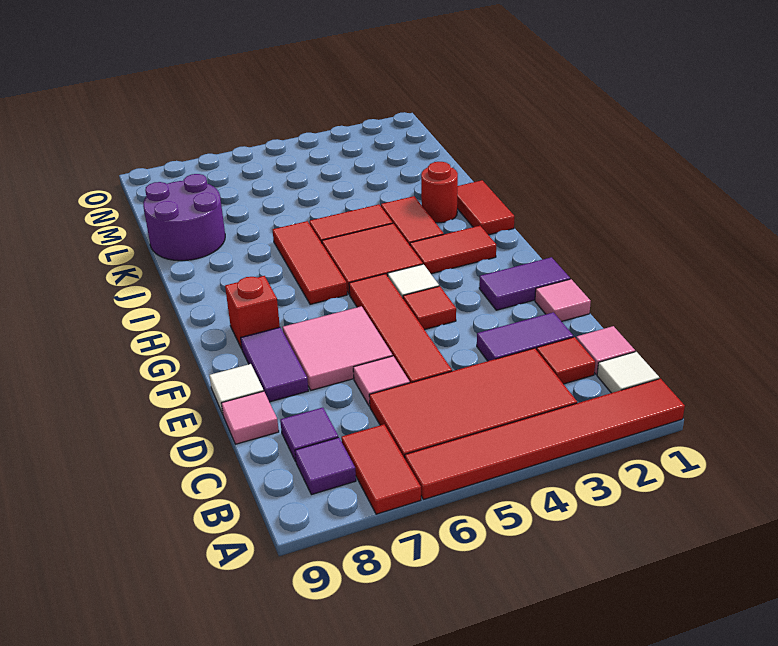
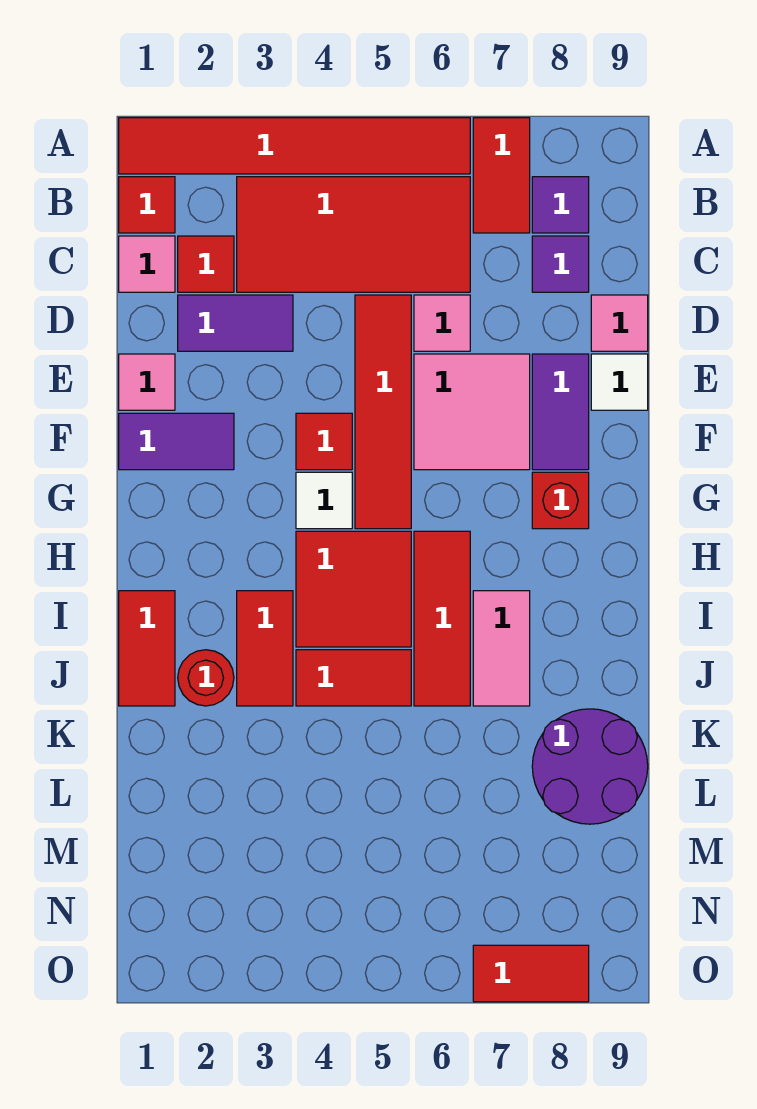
white 1x1 tile [597,352,659,393] -> red 1x1 tile [119,177,175,233]
red 1x2 tile [410,226,496,274] -> red 1x2 tile moved to [473,945,589,1002]
none -> pink 1x2 tile [473,591,530,706]

